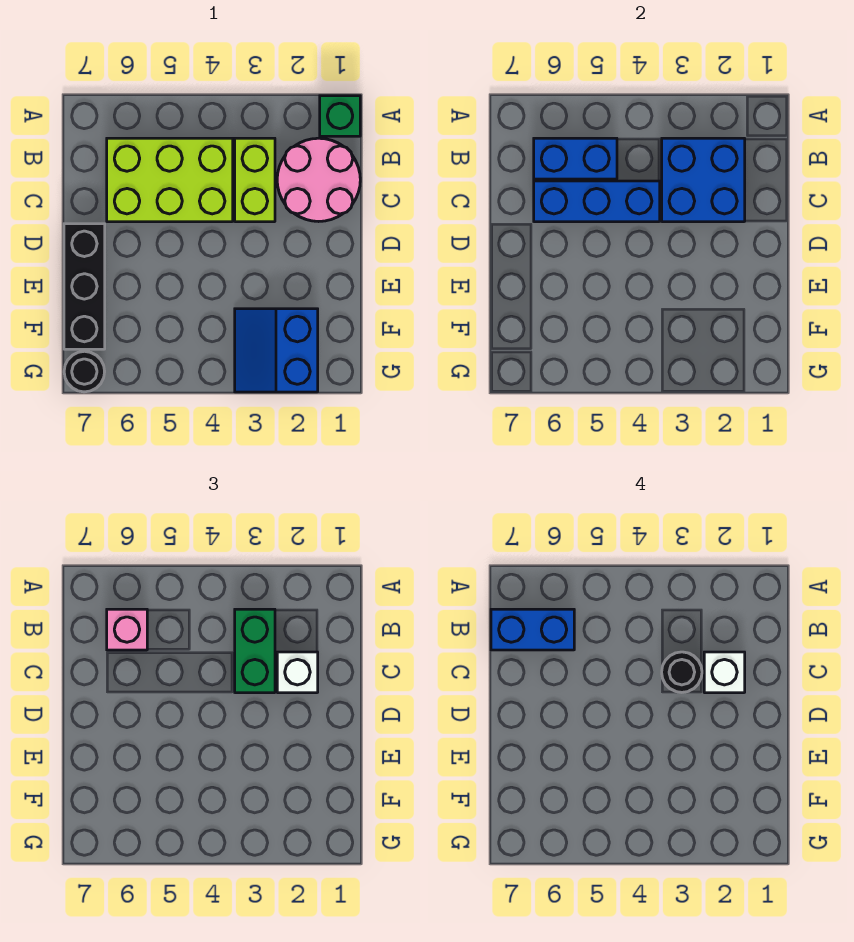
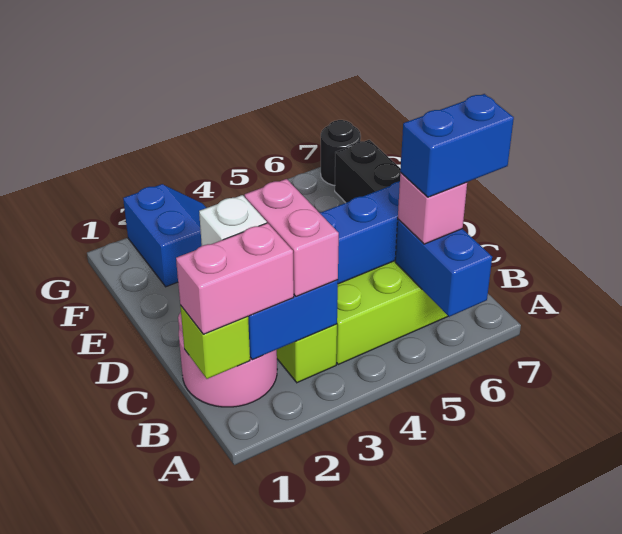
green 1x1 brick [320,96,360,136] -> none
none -> lime 1x1 brick [180,305,250,379]
none -> pink 1x2 brick [176,223,294,334]
green 1x2 brick [235,609,275,693] -> pink 1x2 brick [245,179,339,296]
blue 1x2 brick [534,138,617,179] -> blue 1x2 brick turned to [395,219,492,317]
white 1x1 brick [704,652,745,693] -> none
black 1x1 round brick [662,652,702,692] -> none

